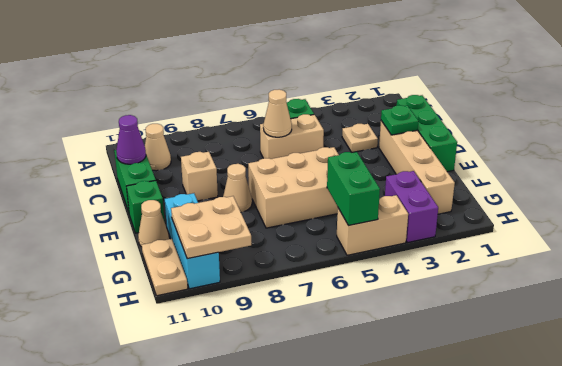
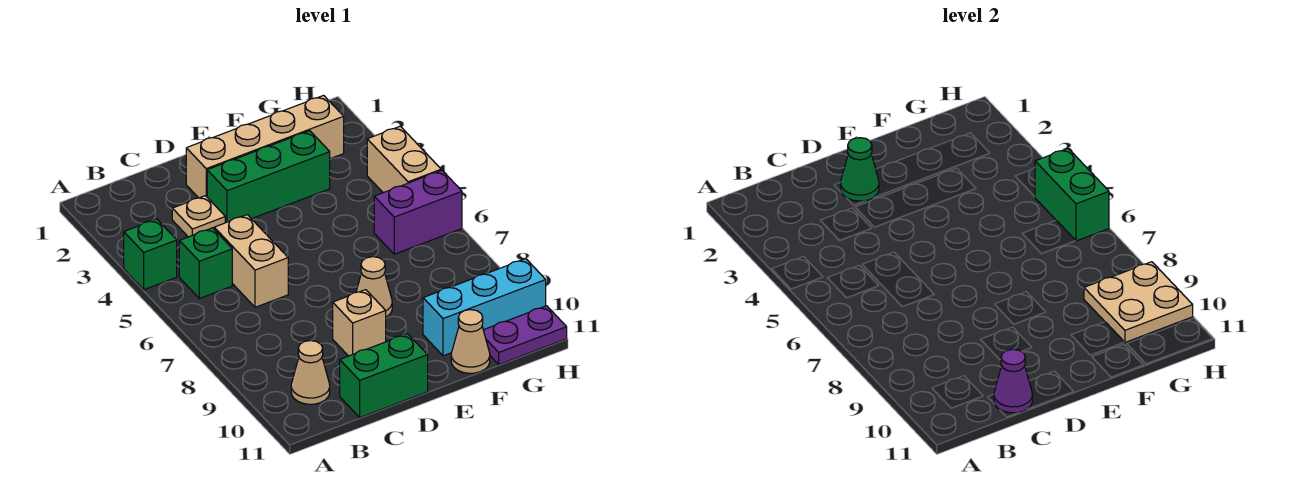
green 1x3 brick [397,95,457,172] -> green 1x3 brick moved to [207,131,330,223]
tan 1x1 cone [263,89,292,137] -> none
green 1x1 plate [381,105,418,135] -> green 1x1 cone [841,138,879,201]
tan 2x3 brick [248,147,339,228] -> none
green 1x1 brick [126,181,165,233] -> green 1x1 brick moved to [124,219,177,290]
purple 1x2 brick [385,171,438,243] -> purple 1x2 brick moved to [374,170,462,254]
green 1x2 brick [327,152,380,226] -> green 1x2 brick turned to [1035,148,1109,241]
tan 1x2 plate [142,239,188,296] -> purple 1x2 plate [483,306,567,364]

